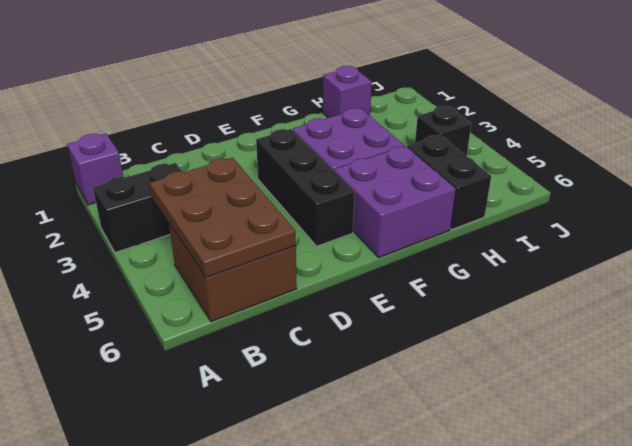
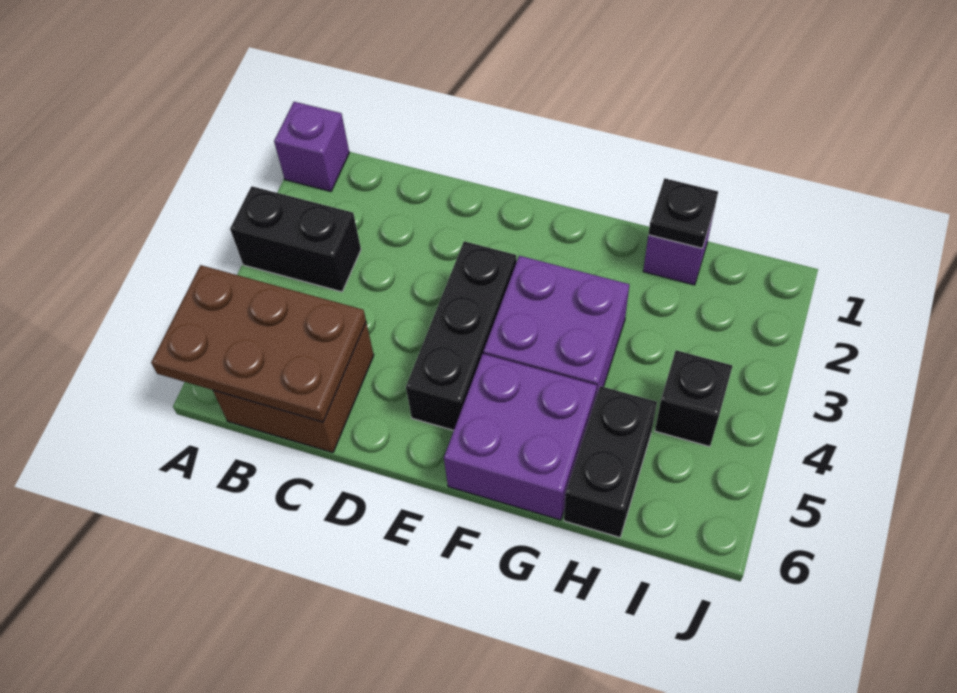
brown 2x3 plate [150,158,296,277] -> brown 2x3 plate turned to [151,265,366,422]
none -> black 1x1 plate [648,178,718,248]

